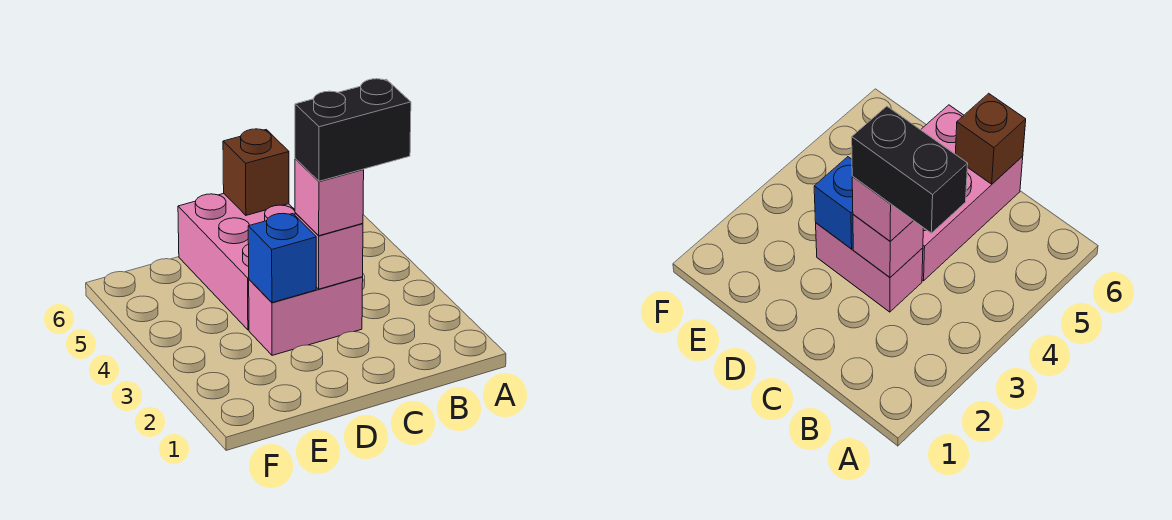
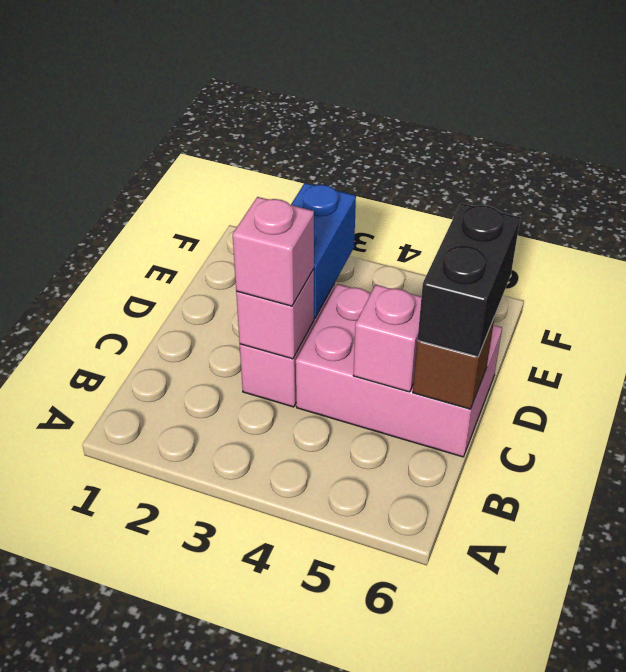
black 1x2 brick [295,79,411,181] -> black 1x2 brick moved to [418,203,520,357]
none -> pink 1x1 brick [353,285,421,392]
blue 1x1 brick [248,214,316,303] -> blue 1x2 brick [291,183,356,319]

